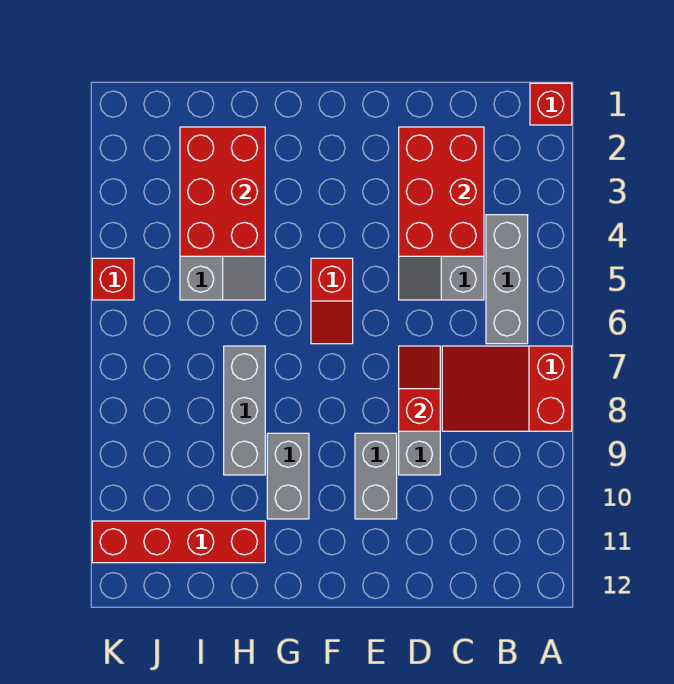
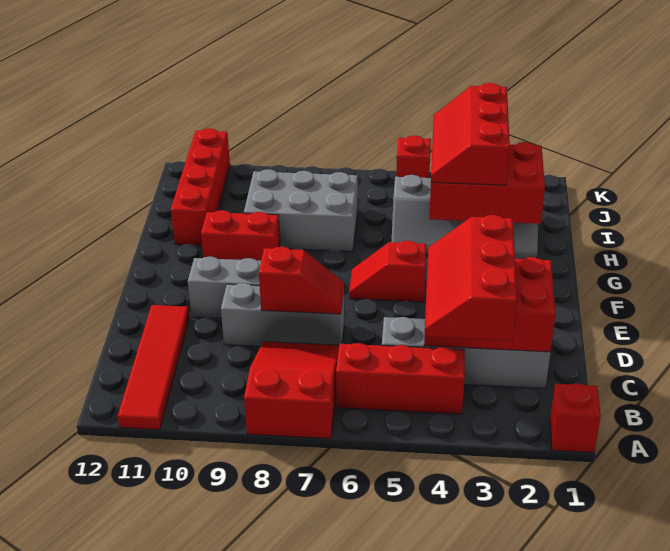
none -> red 1x4 tile [118,305,189,430]
none -> red 2x3 slope [425,215,517,340]
grey 1x3 brick [486,215,528,344] -> red 1x3 brick [336,343,465,414]
grey 1x2 brick [267,433,309,519] -> red 1x2 brick [201,210,280,261]
none -> red 2x3 slope [431,83,510,185]
grey 1x3 brick [224,346,265,475] -> grey 2x3 brick [244,169,358,252]

